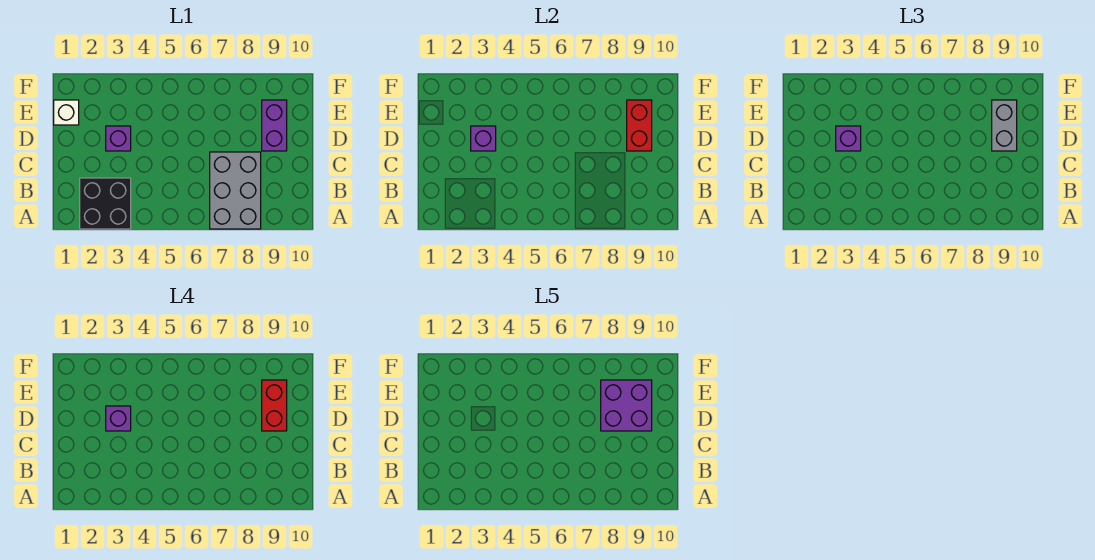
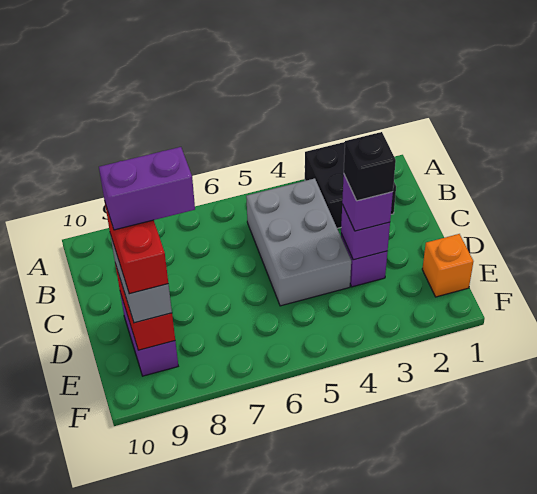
grey 2x3 brick [210,152,261,229] -> grey 2x3 brick moved to [246,178,351,306]
purple 1x1 brick [106,406,131,431] -> black 1x1 brick [344,132,396,201]
purple 2x2 brick [601,380,652,431] -> purple 1x2 brick [99,147,195,230]
white 1x1 brick [54,100,79,125] -> orange 1x1 brick [422,234,473,297]

